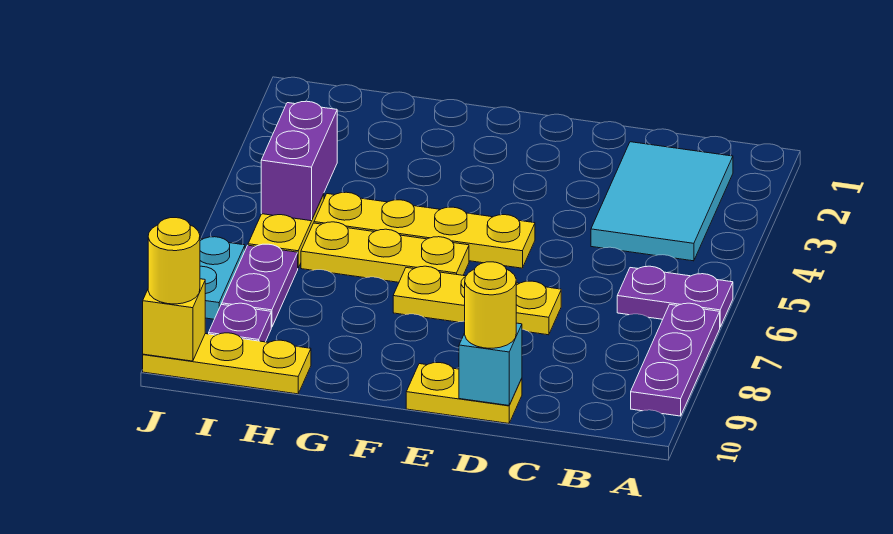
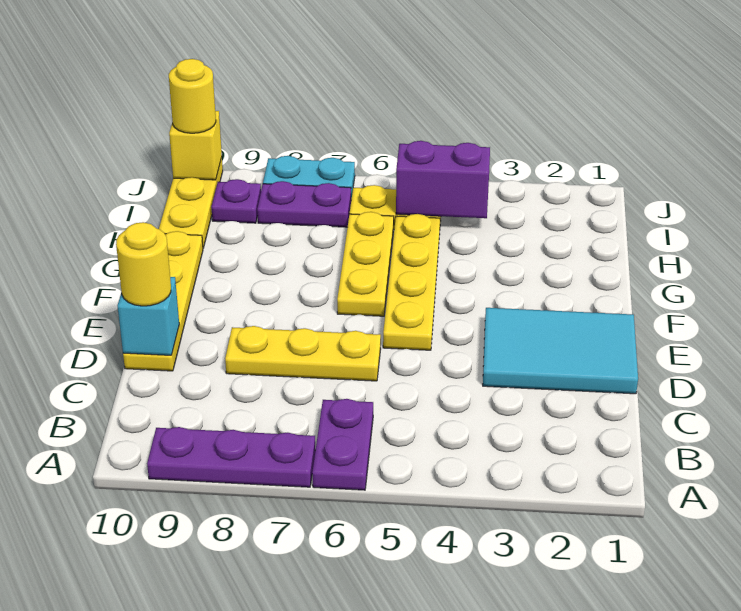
cyan 2x3 tile [591,142,733,261] -> cyan 2x3 tile moved to [483,308,638,394]
yellow 1x3 plate [393,266,561,335] -> yellow 1x3 plate turned to [225,326,381,381]
yellow 1x2 plate [406,363,522,423] -> yellow 1x4 plate [123,231,203,371]

